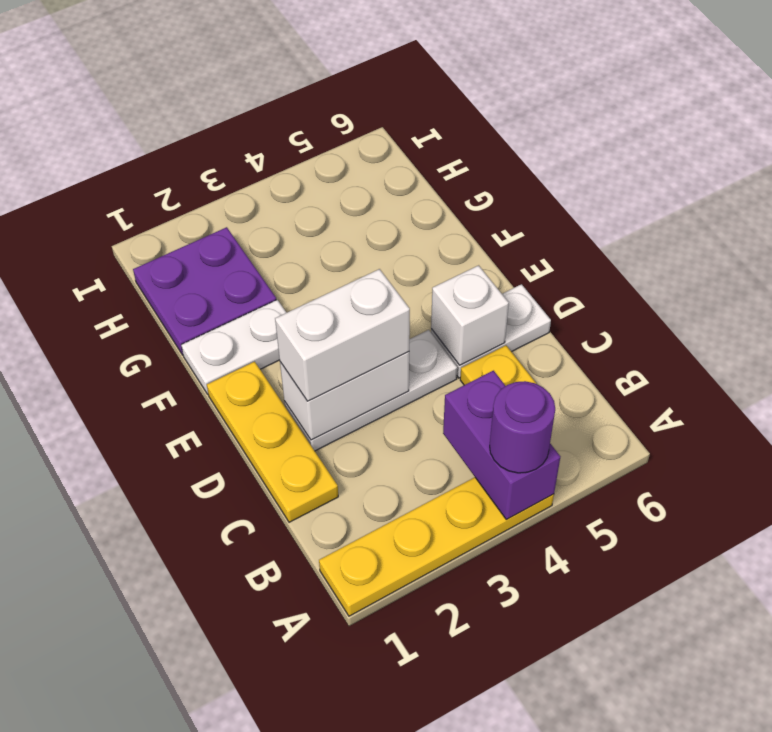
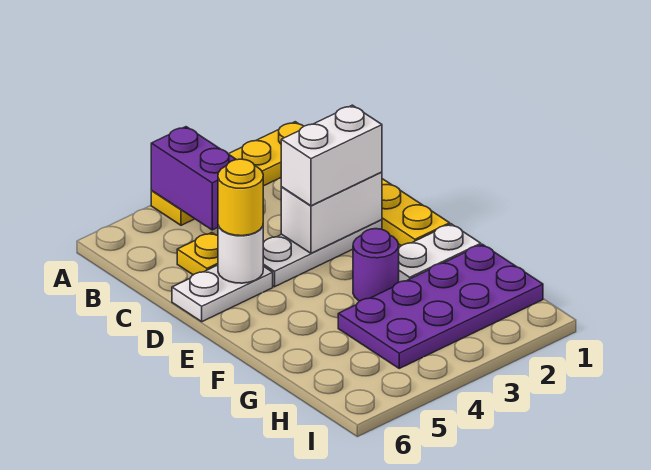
purple 1x1 round brick [490,381,555,473] -> purple 1x1 round brick moved to [353,229,399,301]
white 1x1 brick [431,265,509,365] -> white 1x1 round brick [218,226,263,283]
none -> yellow 1x1 round brick [218,159,263,236]
purple 2x2 plate [133,227,276,355] -> purple 2x4 plate [338,244,543,368]

